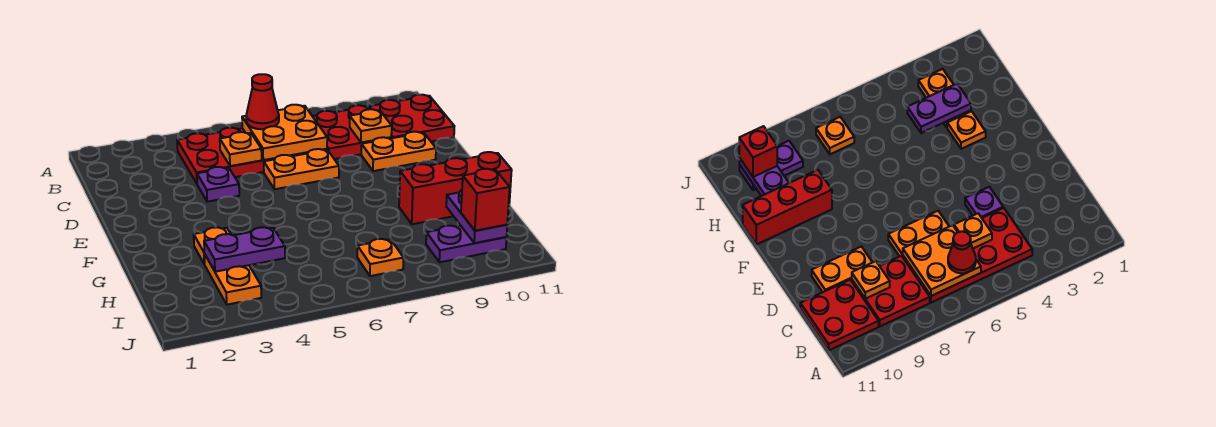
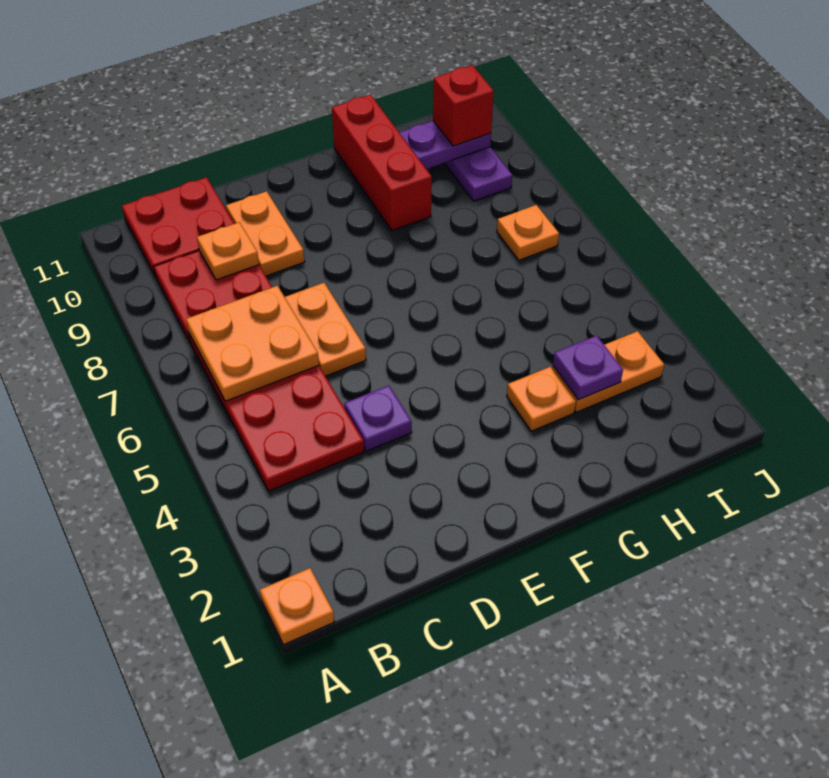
red 1x1 cone [246,74,279,129] -> none
orange 1x1 plate [220,132,262,166] -> orange 1x1 plate moved to [260,568,334,645]
purple 1x2 plate [204,227,285,272] -> purple 1x1 plate [553,335,623,400]

